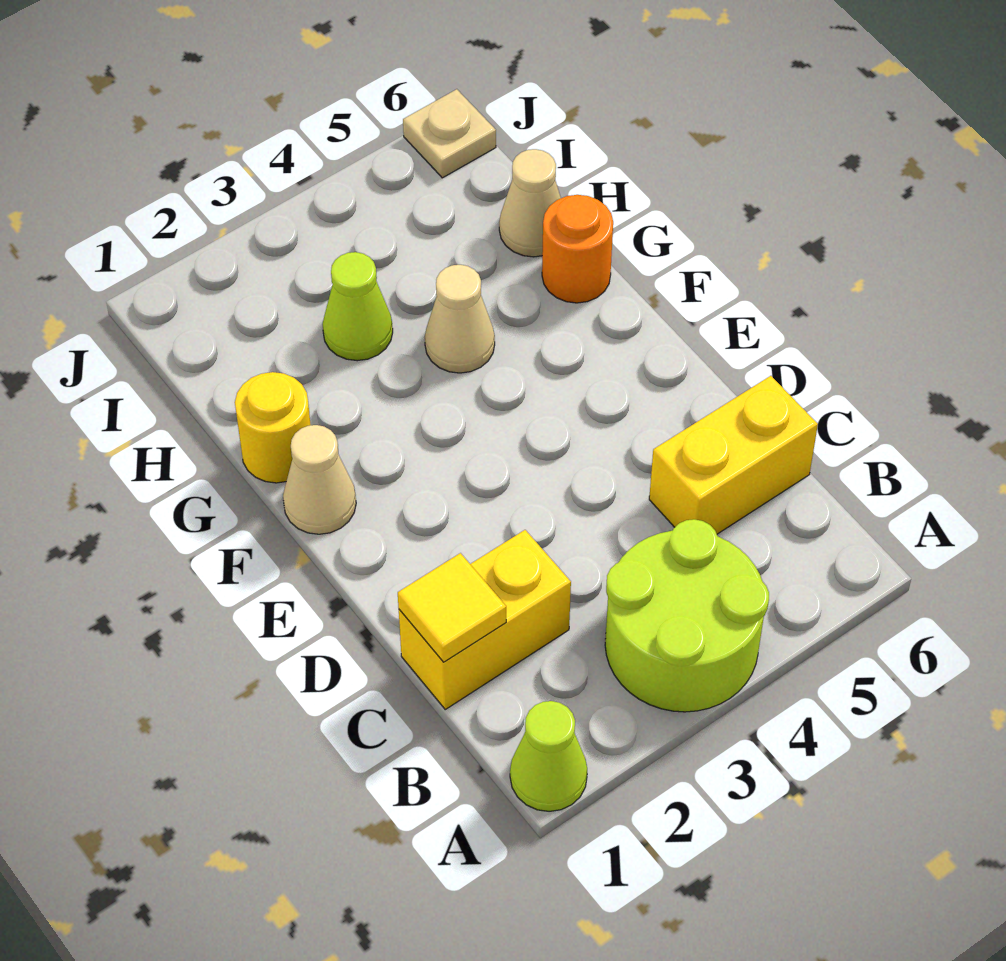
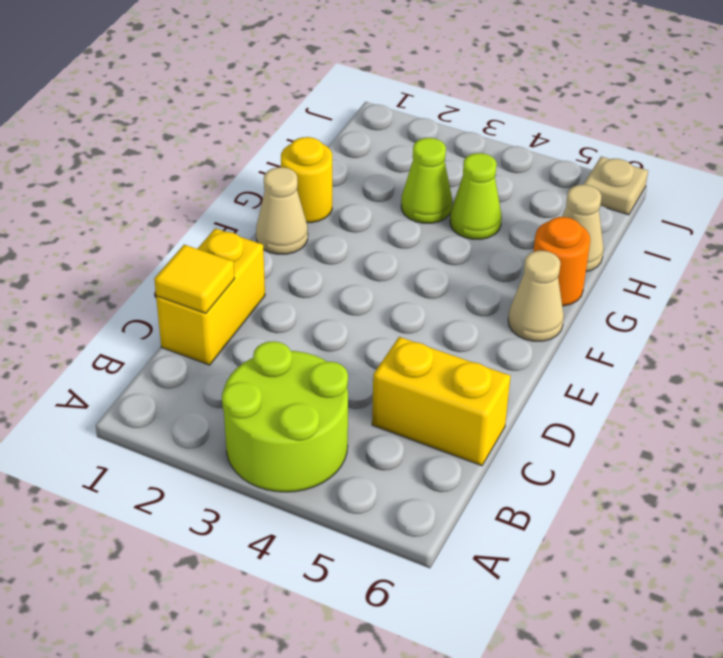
lime 1x1 cone [510,701,587,811] -> lime 1x1 cone moved to [450,153,502,239]
yellow 1x2 brick [399,530,571,709] -> yellow 1x2 brick turned to [156,228,265,365]
tan 1x1 cone [425,265,495,373] -> tan 1x1 cone moved to [508,251,564,341]

